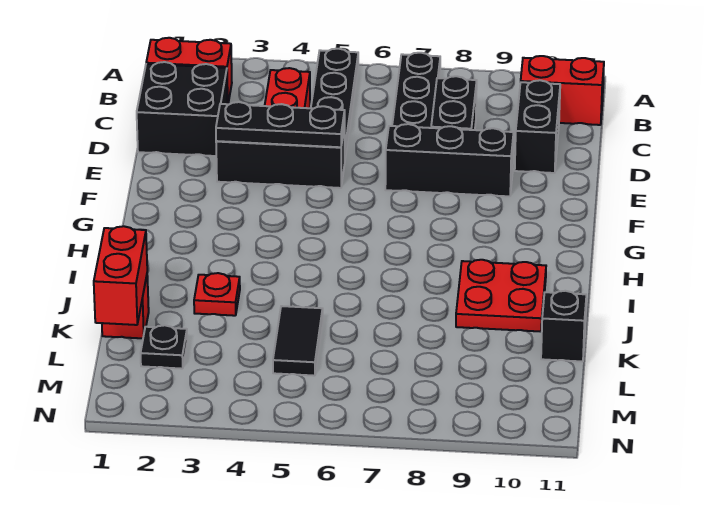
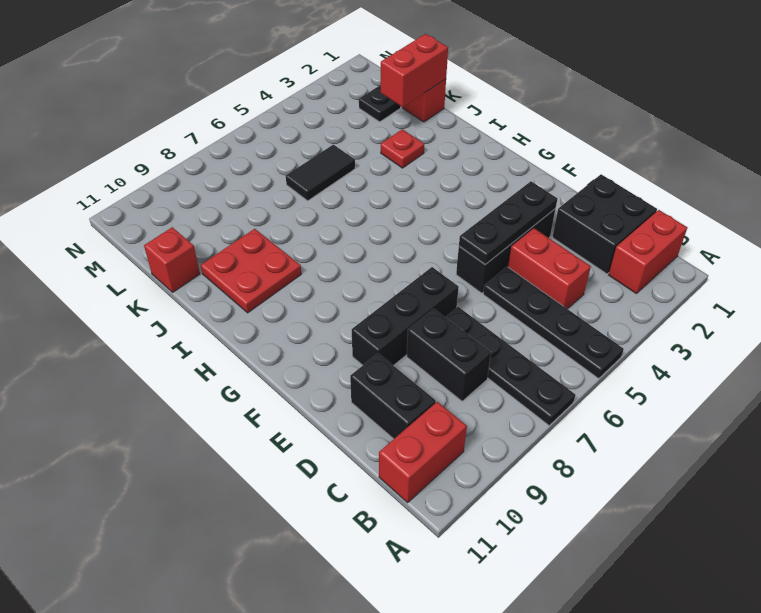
red 1x2 brick [94,226,147,325] -> red 1x2 brick turned to [381,34,448,107]
black 1x2 tile [273,306,323,376] -> black 1x2 tile turned to [286,145,355,201]
black 1x1 brick [541,291,586,362] -> red 1x1 brick [144,227,200,292]

